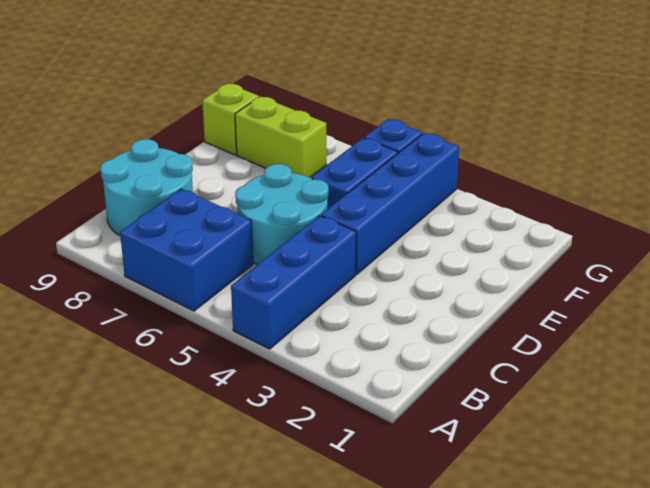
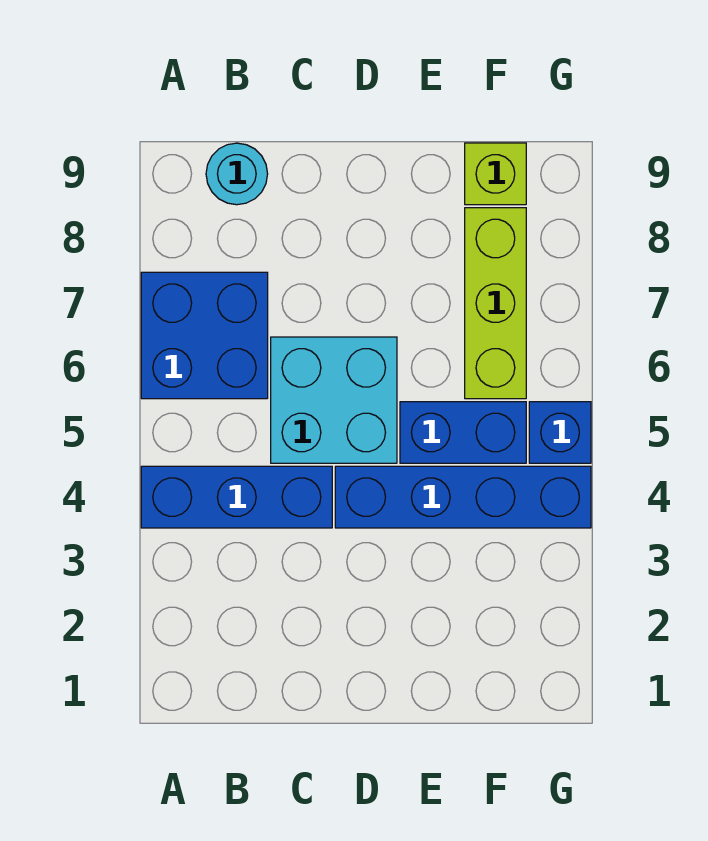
cyan 2x2 round brick [100,139,193,235] -> cyan 1x1 round brick [206,143,268,205]
cyan 2x2 round brick [235,164,329,265] -> cyan 2x2 brick [271,337,397,463]
lime 1x2 brick [235,97,326,177] -> lime 1x3 brick [465,208,526,399]

